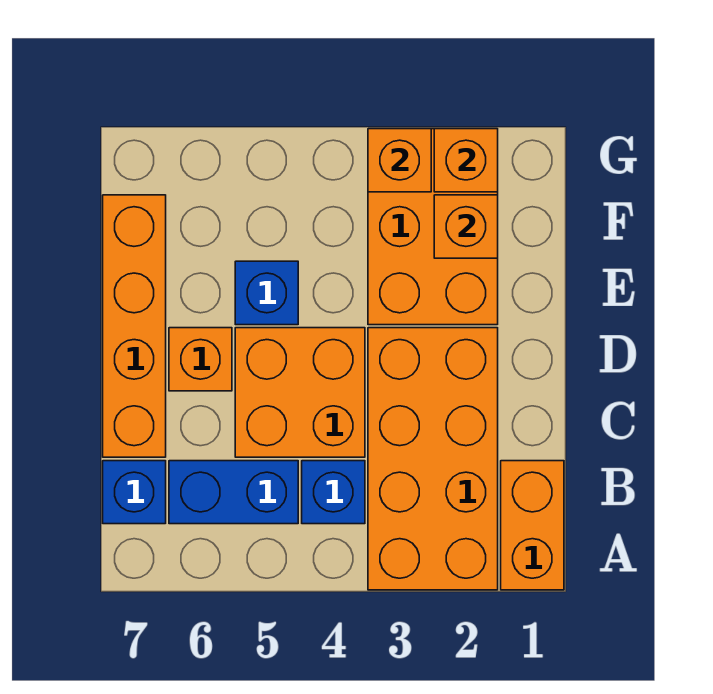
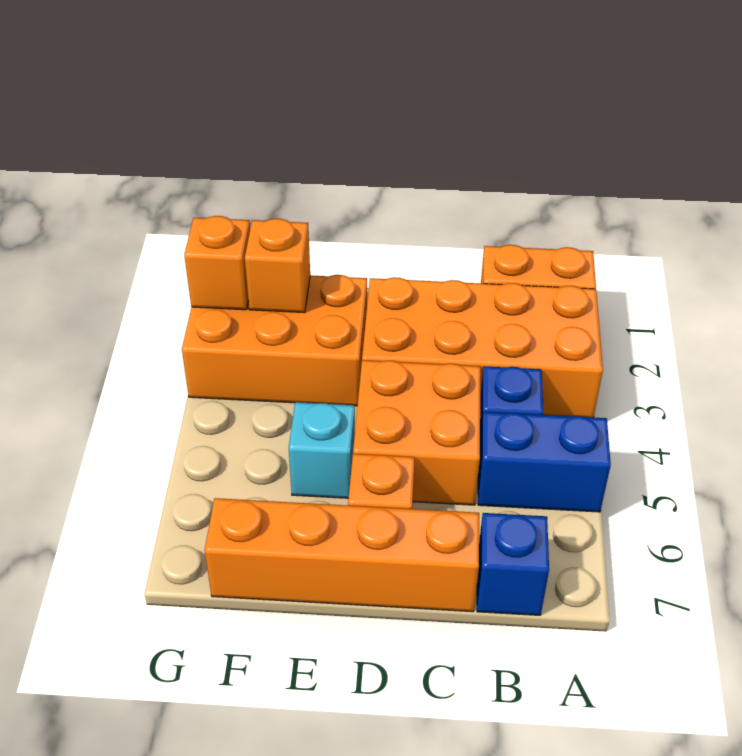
blue 1x2 brick [169,461,298,524] -> blue 1x2 brick turned to [478,412,611,512]
blue 1x1 brick [235,261,298,325] -> cyan 1x1 brick [289,402,355,498]
orange 1x1 brick [368,129,431,192] -> none

